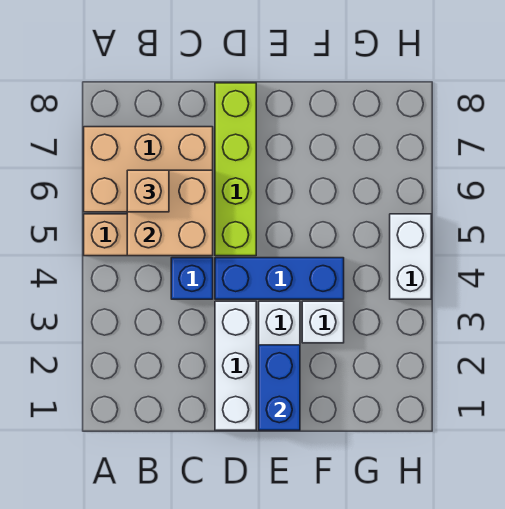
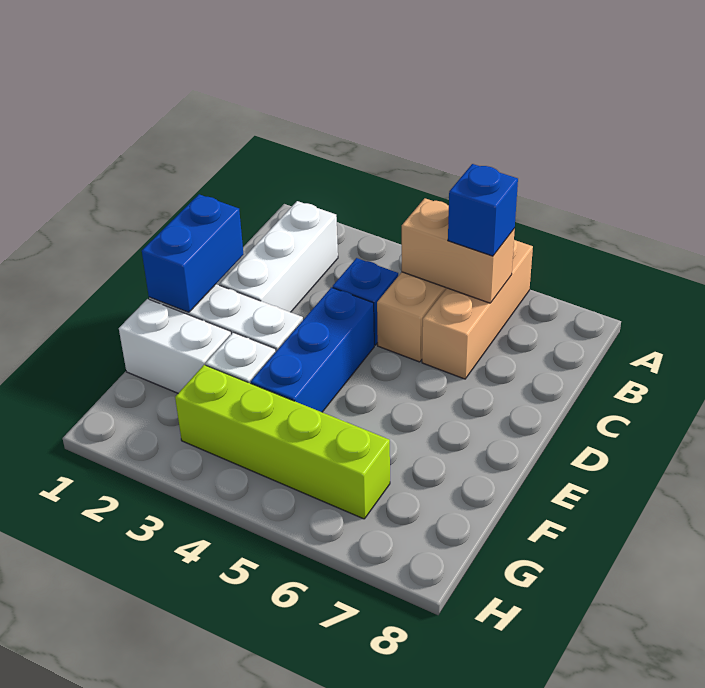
tan 2x3 brick [84,127,213,212] -> tan 1x3 brick [422,240,533,379]
tan 2x2 brick [127,170,213,256] -> tan 1x2 brick [402,198,515,303]
tan 1x1 brick [127,170,169,212] -> blue 1x1 brick [448,164,518,256]
white 1x3 brick [215,301,256,430] -> white 1x3 brick turned to [220,201,338,312]
lime 1x4 brick [215,83,256,256] -> lime 1x4 brick moved to [175,365,390,519]
blue 1x2 brick [259,345,300,430] -> blue 1x2 brick turned to [142,194,244,312]
white 1x2 brick [390,214,431,299] -> white 1x2 brick moved to [119,299,231,393]

